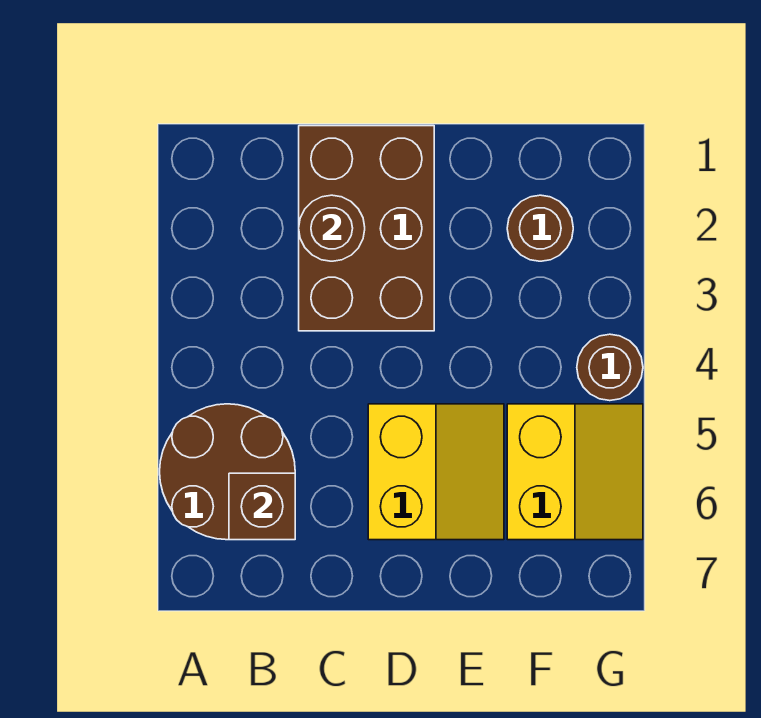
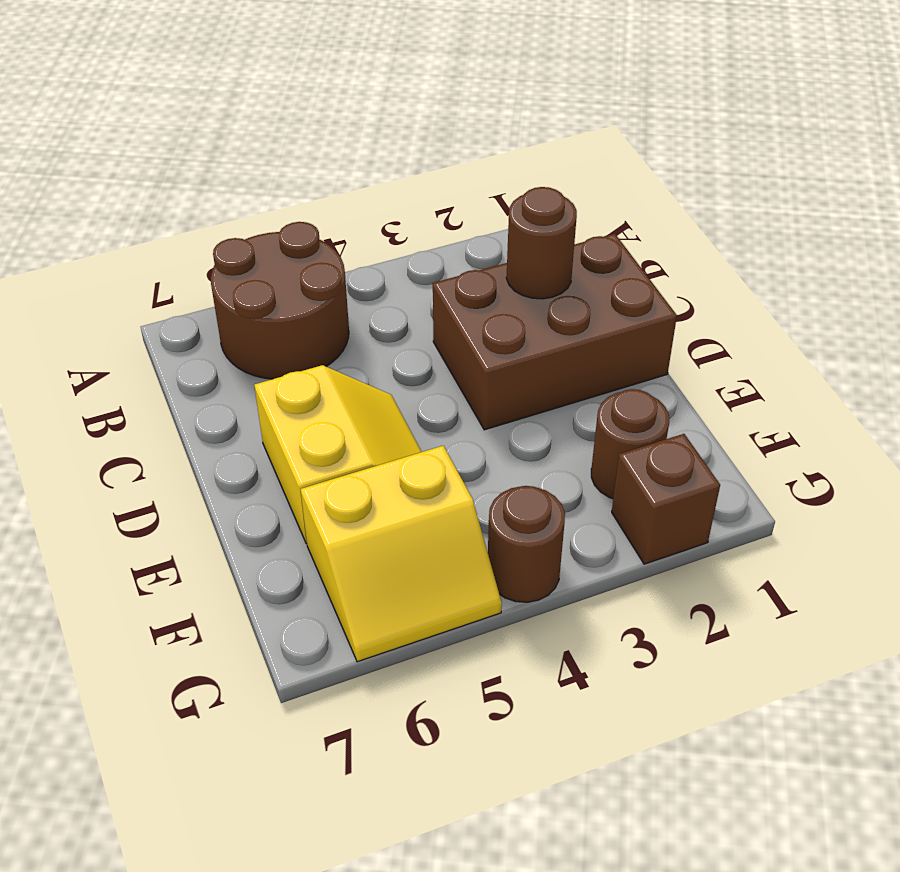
brown 1x1 brick [229,473,295,540] -> brown 1x1 brick moved to [612,434,720,564]
yellow 2x2 slope [368,404,504,540] -> yellow 2x2 slope turned to [254,365,421,544]

